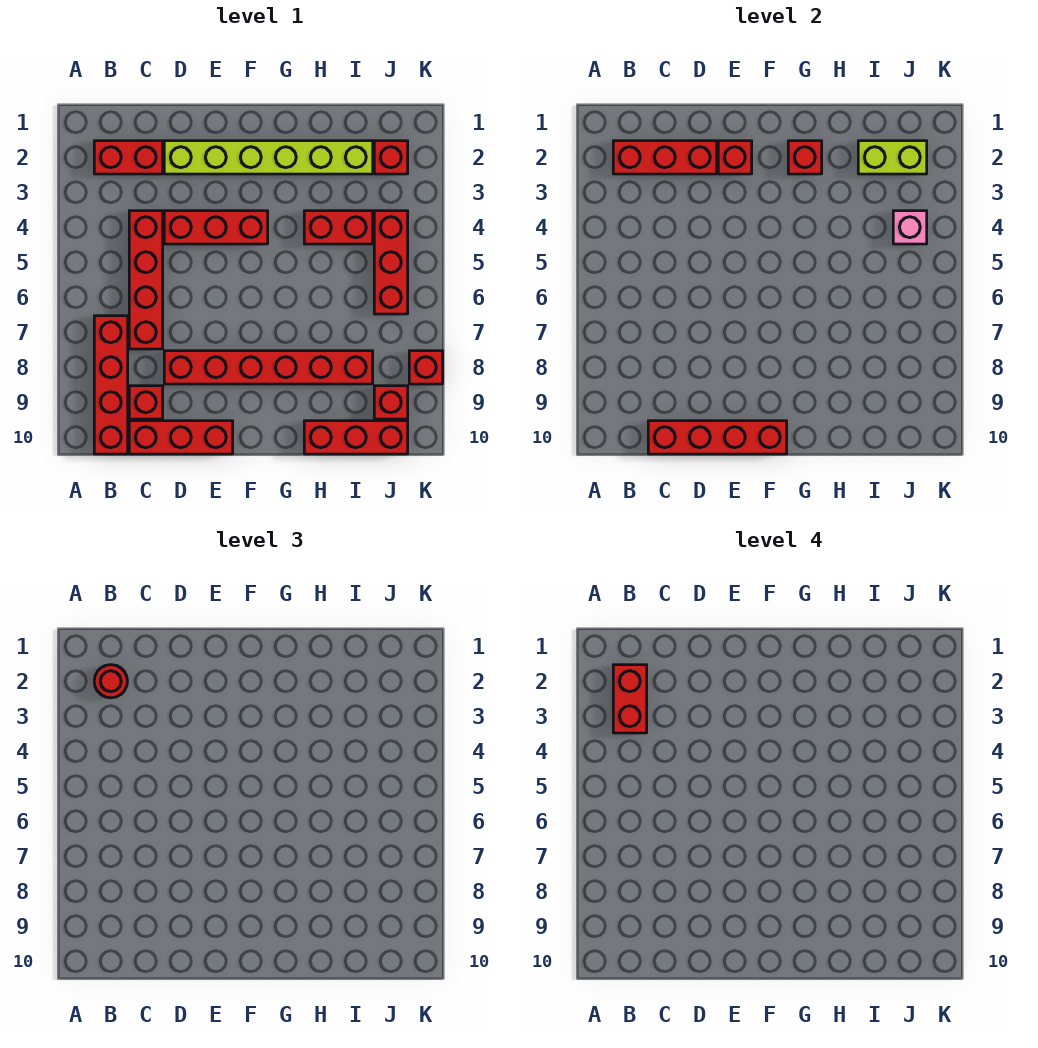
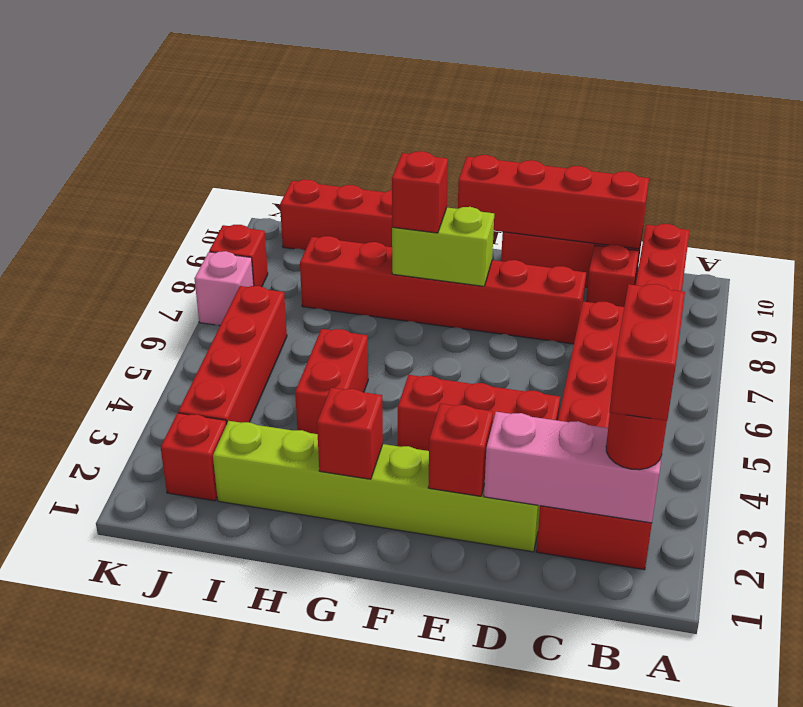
red 1x3 brick [613,141,717,174] -> pink 1x3 brick [484,412,662,523]
red 1x2 brick [304,211,373,244] -> red 1x2 brick turned to [295,329,368,434]
lime 1x2 brick [858,141,927,174] -> lime 1x2 brick moved to [392,207,494,286]
red 1x3 brick [374,211,408,314] -> red 1x4 brick [178,286,287,425]
pink 1x1 brick [893,211,927,244] -> pink 1x1 brick moved to [194,251,254,326]
red 1x1 brick [374,386,408,419] -> red 1x1 brick moved to [392,151,448,233]

